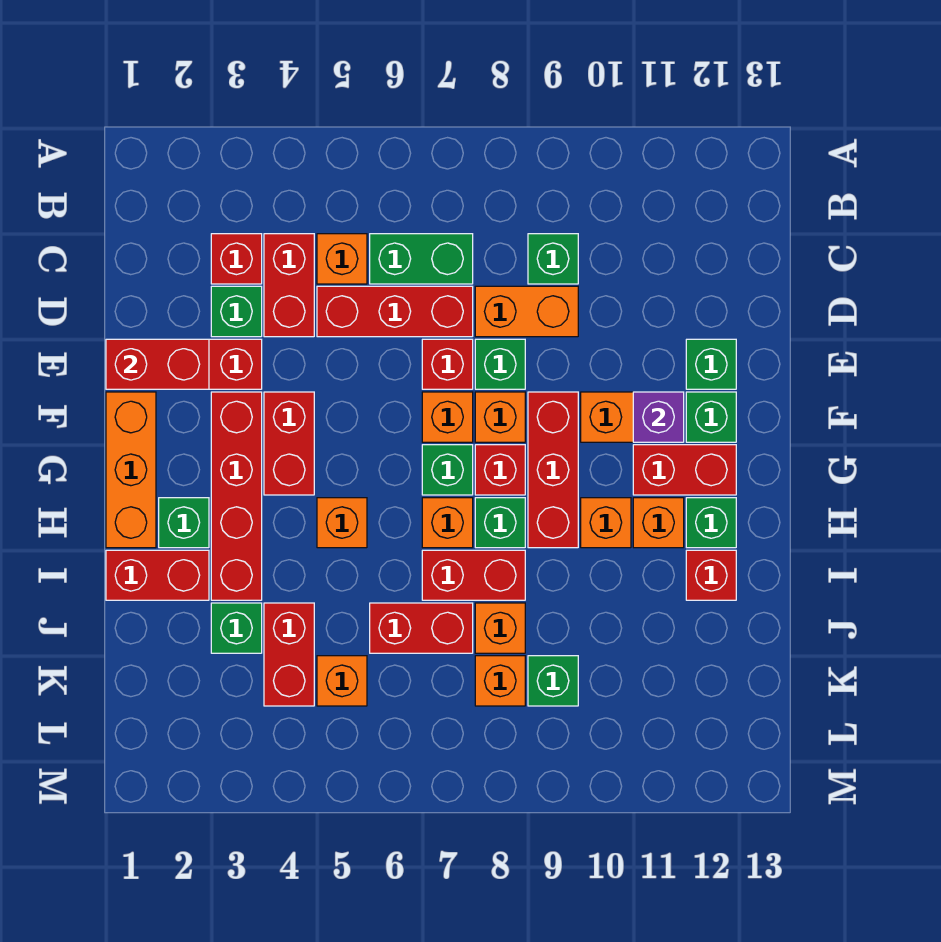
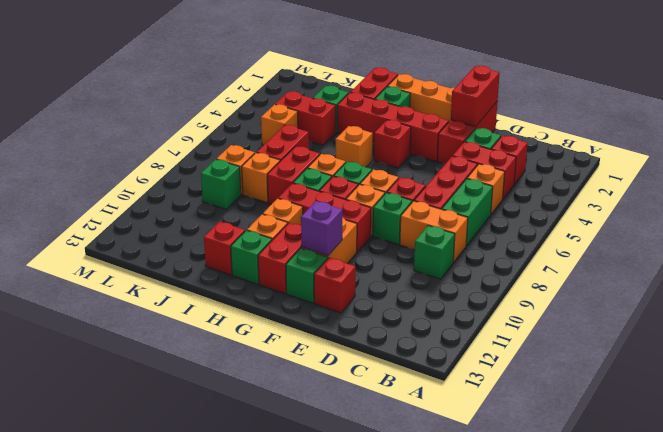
orange 1x2 brick [475,286,578,337] -> orange 1x2 brick turned to [400,201,468,262]
green 1x1 brick [686,339,736,389] -> red 1x1 brick [314,258,356,313]
red 1x2 brick [264,392,314,495] -> red 1x1 brick [374,120,411,168]

